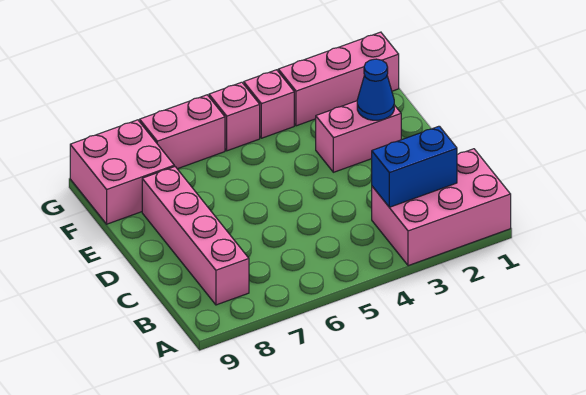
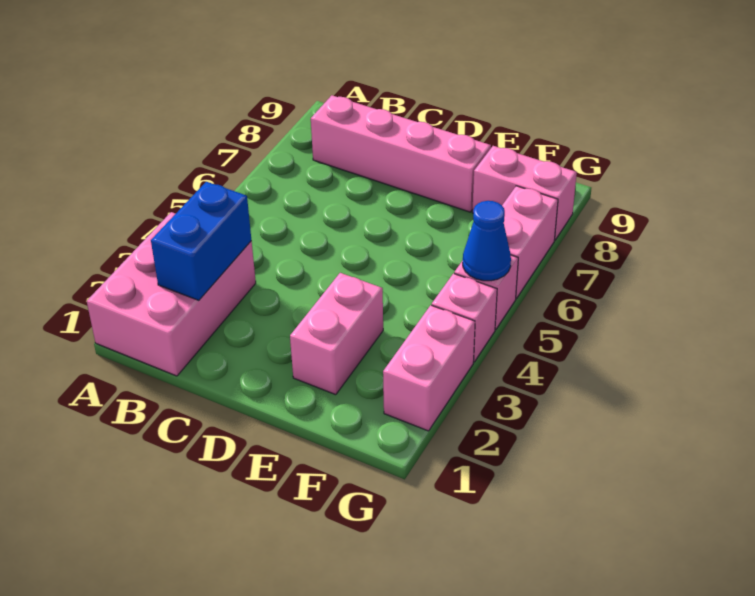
blue 1x1 cone [357,59,394,120] -> blue 1x1 cone moved to [463,201,511,281]
pink 2x2 brick [70,120,174,224] -> pink 1x2 brick [472,146,577,240]
pink 1x3 brick [278,32,399,126] -> pink 1x2 brick [383,305,475,431]

